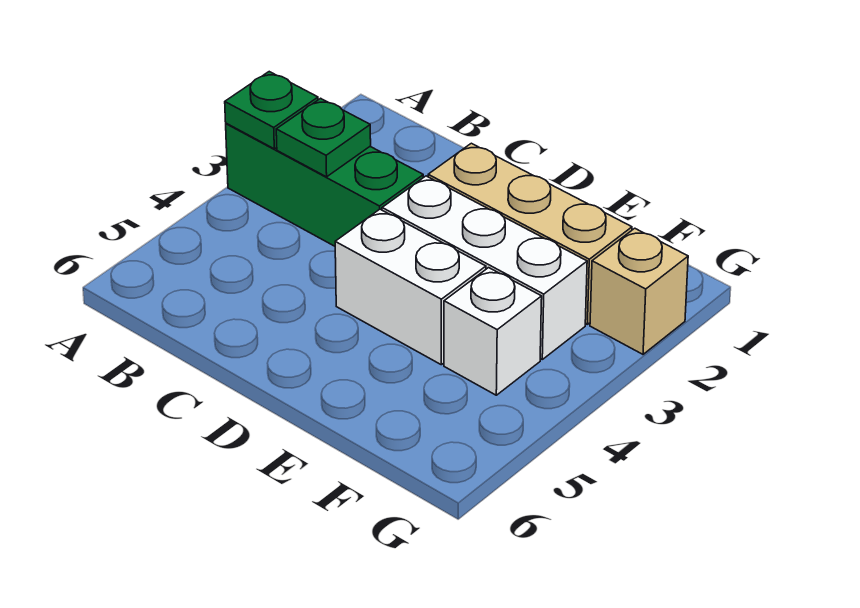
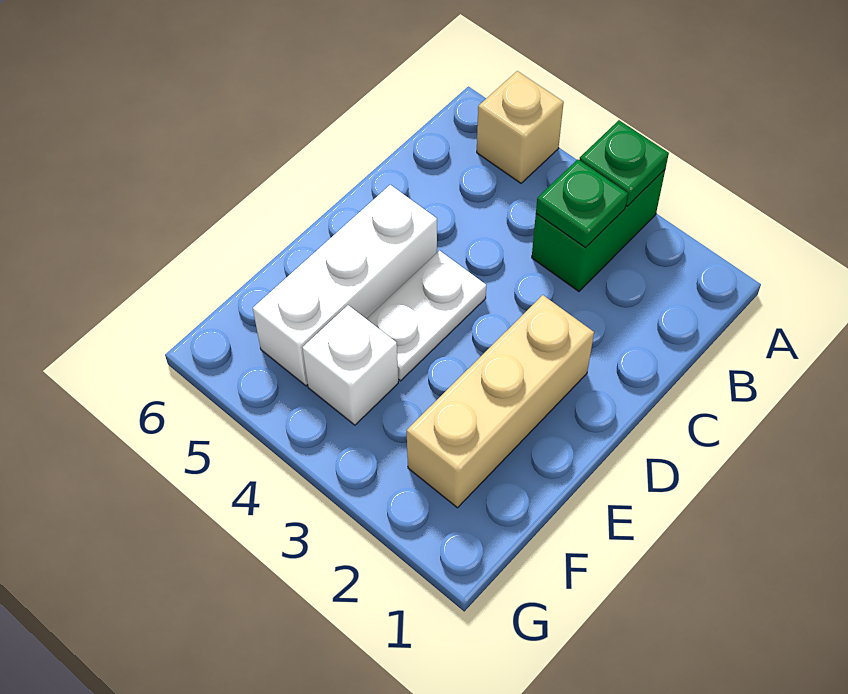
green 1x3 brick [226,123,423,246] -> green 1x2 brick [532,170,665,291]
white 1x3 brick [382,176,587,359] -> white 1x3 brick moved to [253,185,437,386]
white 1x2 brick [335,209,486,365] -> white 1x2 plate [367,251,486,381]
tan 1x1 brick [590,228,688,354] -> tan 1x1 brick moved to [477,71,564,183]

